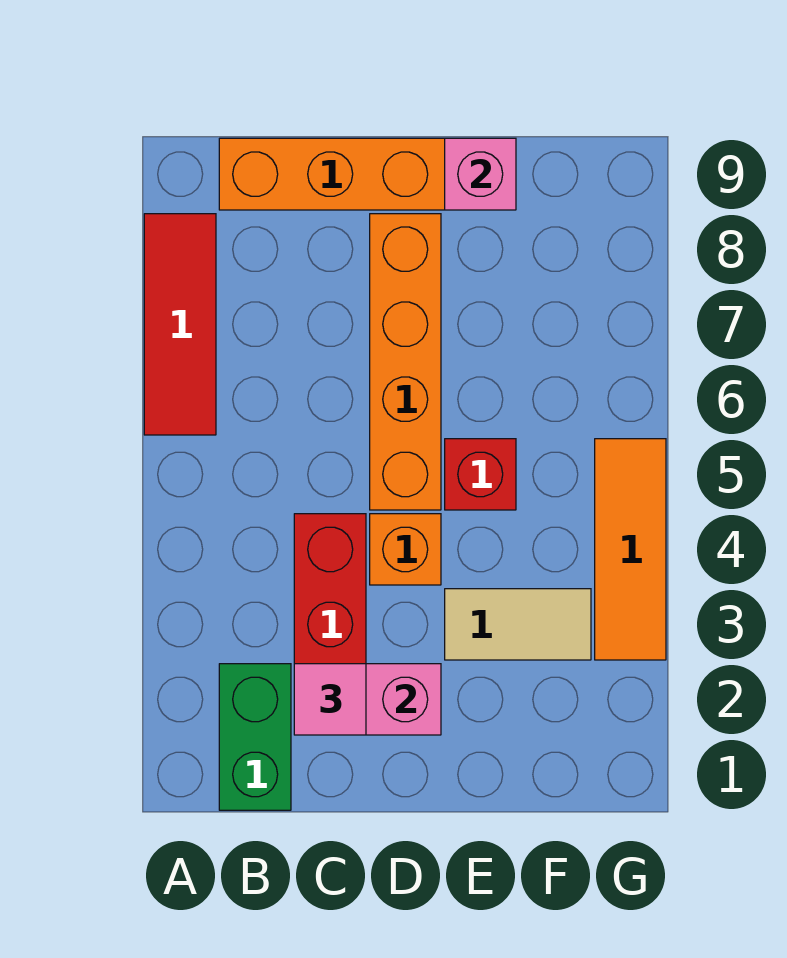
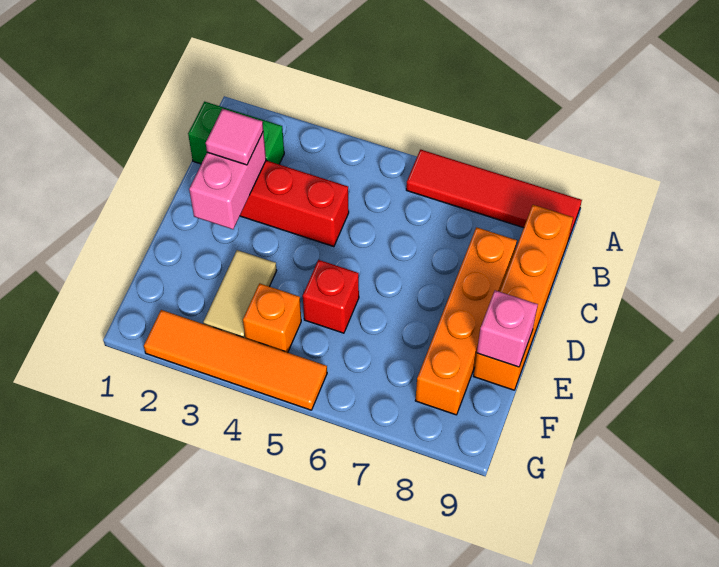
red 1x3 tile [144,214,216,435] -> red 1x4 tile [406,150,582,240]
orange 1x1 brick [370,514,441,585] -> orange 1x1 brick moved to [243,283,301,352]
orange 1x4 brick [370,214,441,510] -> orange 1x4 brick turned to [415,227,517,415]
orange 1x3 tile [595,439,666,660] -> orange 1x4 tile [144,310,327,410]

